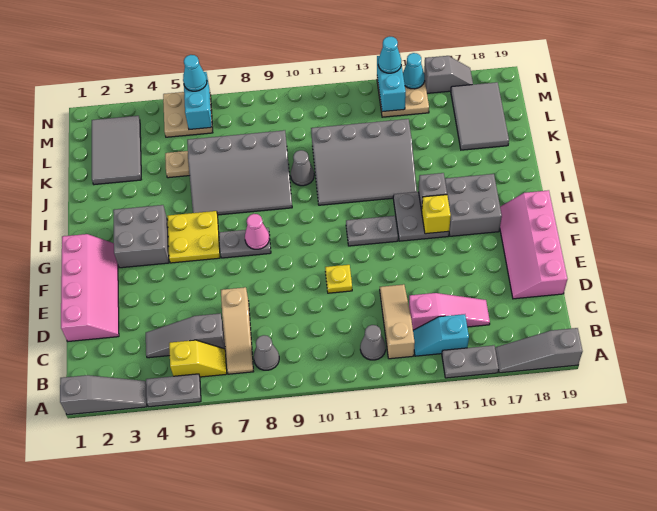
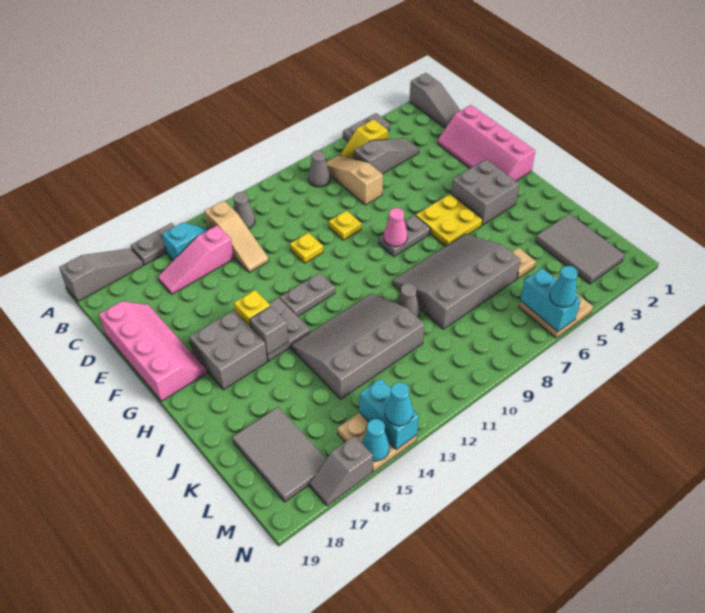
grey 1x3 slope [60,375,147,415] -> grey 1x3 slope turned to [409,73,461,128]
none -> yellow 1x1 plate [329,211,361,240]

